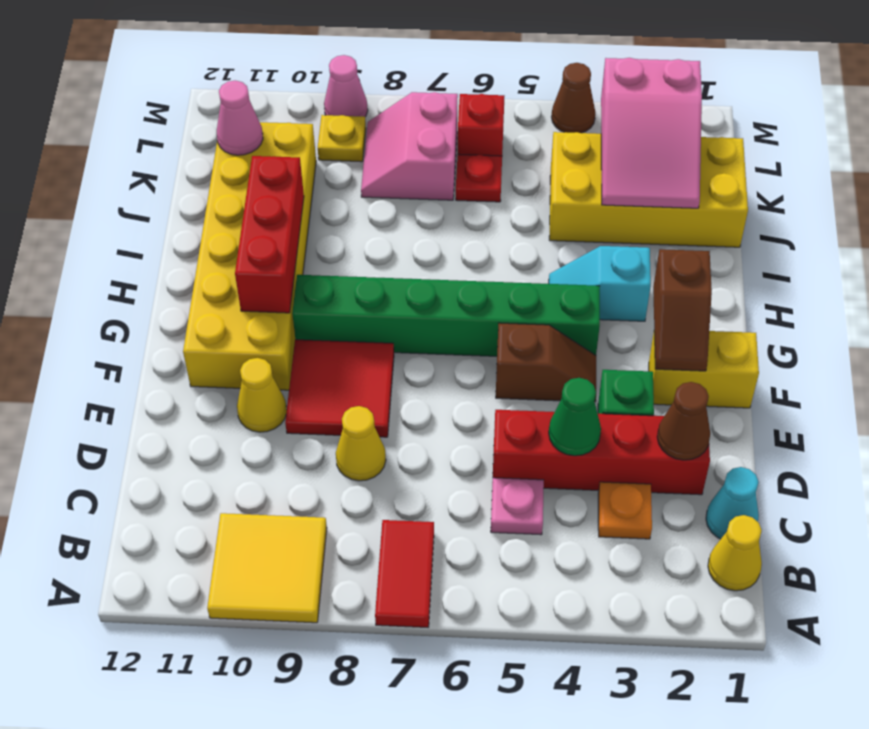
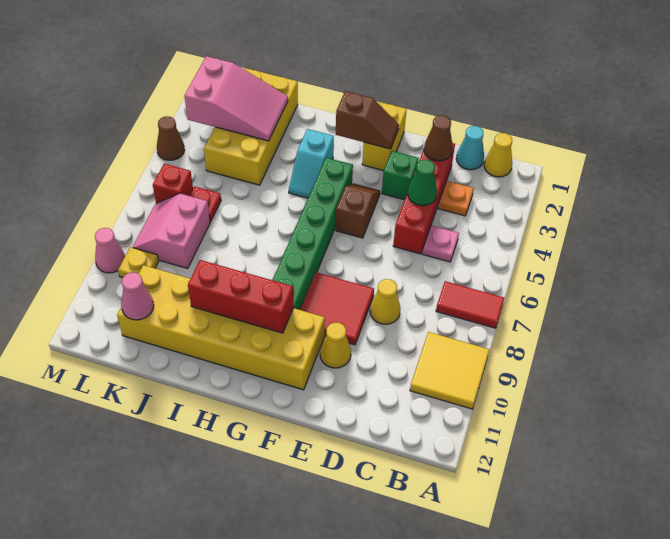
pink 2x2 slope [361,92,458,200] -> pink 2x2 slope turned to [132,193,210,268]

